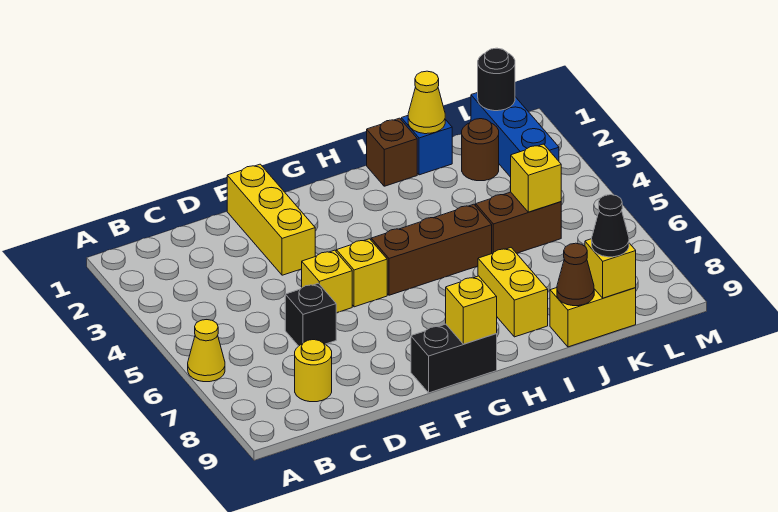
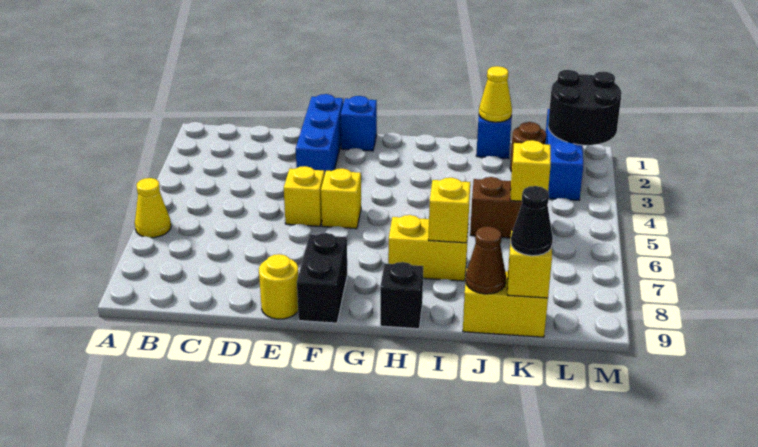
yellow 1x1 round brick [295,340,332,402] -> yellow 1x1 round brick moved to [259,254,298,319]
black 1x1 brick [285,283,336,346] -> black 1x1 brick moved to [380,262,423,329]
yellow 1x3 brick [227,164,315,275] -> blue 1x3 brick [296,94,343,176]
none -> blue 1x1 brick [341,96,377,151]
black 1x2 brick [411,324,497,393] -> black 1x2 brick turned to [297,233,347,323]
brown 1x3 brick [371,204,492,295] -> none
yellow 1x1 brick [446,276,497,344] -> yellow 1x1 brick moved to [429,178,470,243]
brown 1x1 brick [367,118,417,186] -> none
yellow 1x2 brick [478,248,548,337] -> yellow 1x2 brick turned to [388,215,468,281]
black 1x1 round brick [478,48,515,111] -> black 2x2 round brick [548,70,622,145]

